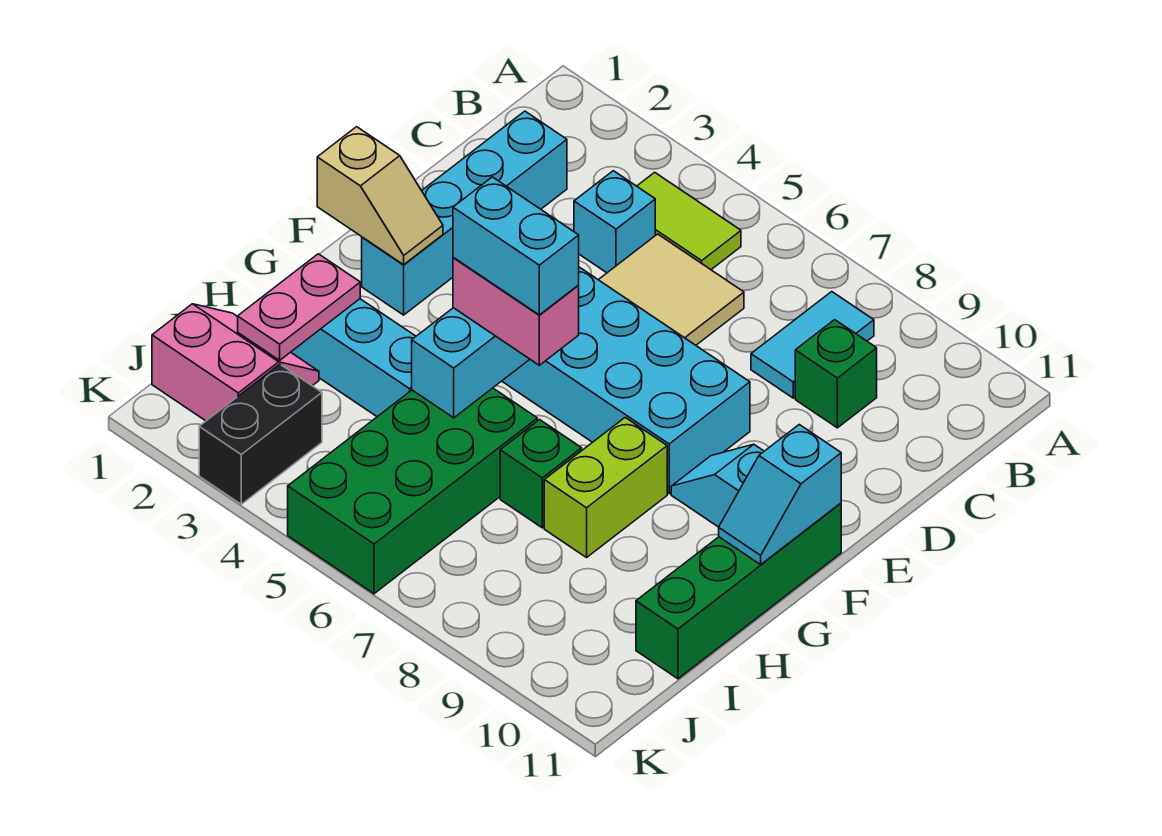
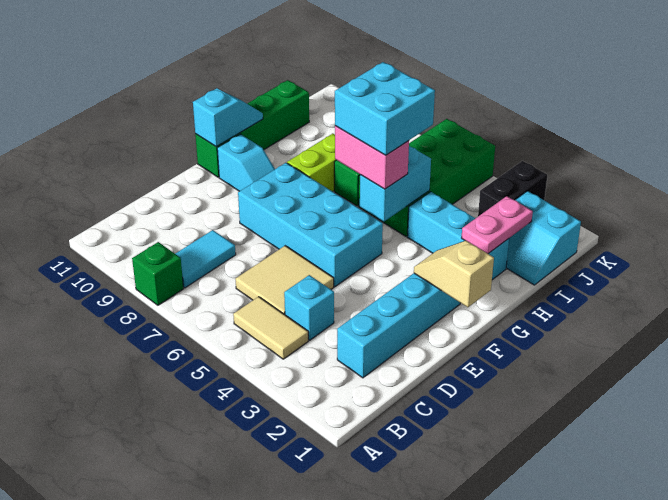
lime 1x2 tile [637,172,741,270] -> tan 1x2 tile [233,297,308,359]
green 1x1 brick [795,320,877,428] -> green 1x1 brick moved to [132,242,184,305]
cyan 1x2 brick [453,177,579,315] -> cyan 2x2 brick [335,62,435,155]
pink 2x2 slope [152,304,319,421] -> cyan 2x2 slope [506,191,581,285]

